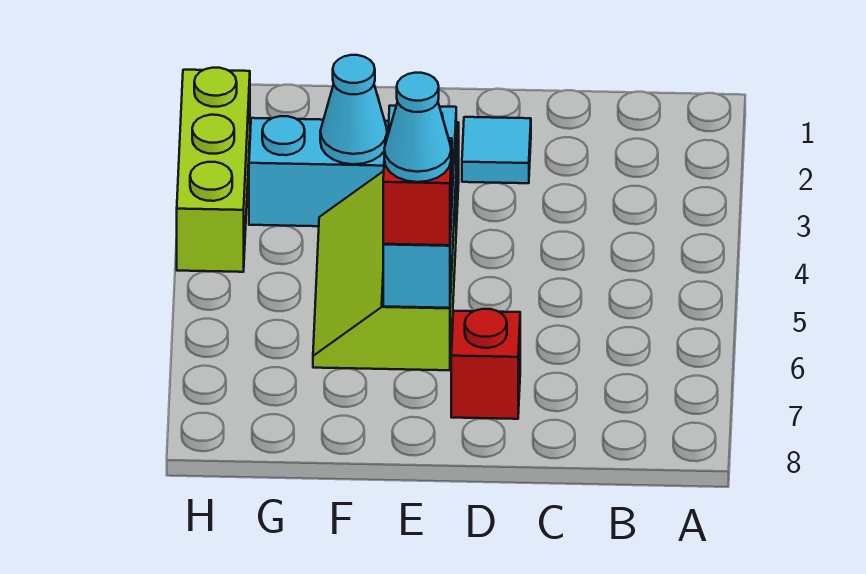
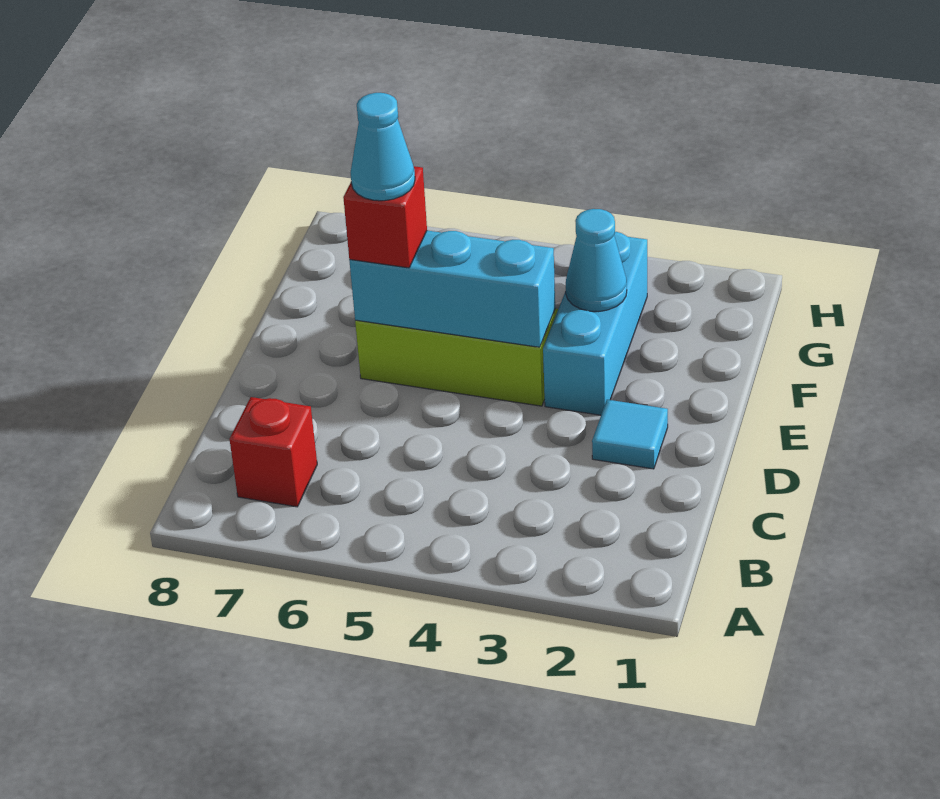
red 1x1 brick [451,309,520,419] -> red 1x1 brick moved to [229,397,317,507]
lime 1x3 brick [177,68,250,272] -> none

